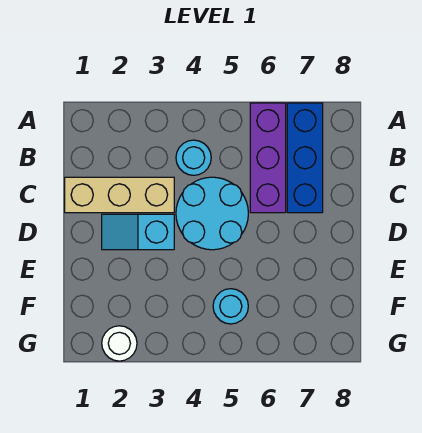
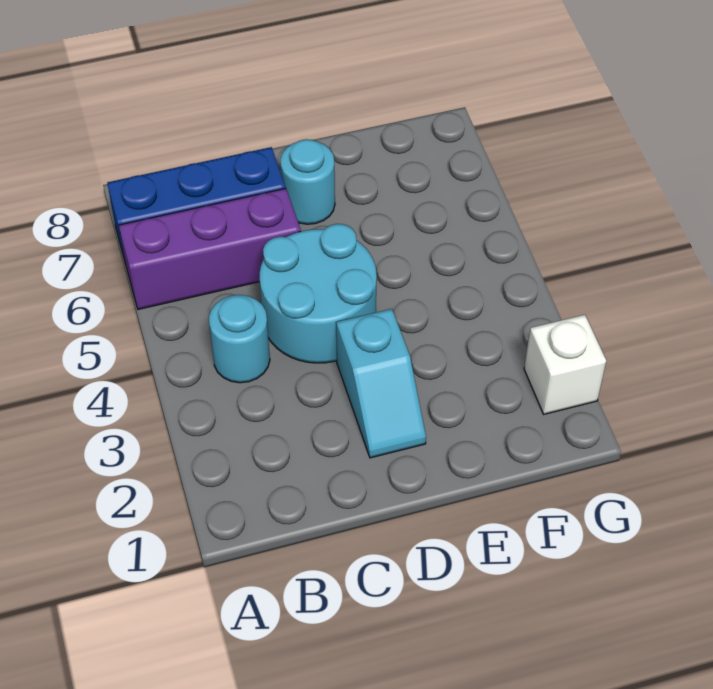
tan 1x3 brick [65,177,174,213] -> none
cyan 1x1 round brick [213,289,248,324] -> cyan 1x1 round brick moved to [280,139,335,224]
white 1x1 round brick [102,326,137,361] -> white 1x1 brick [524,315,606,414]

